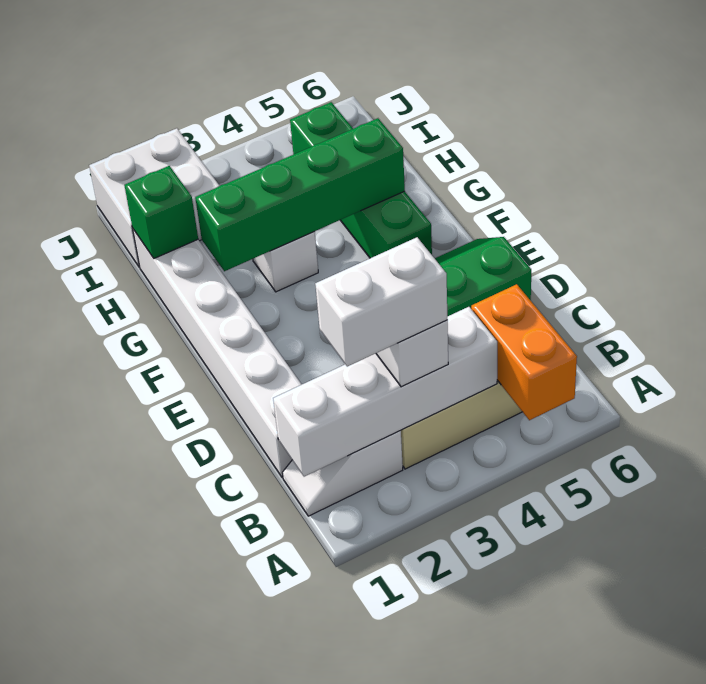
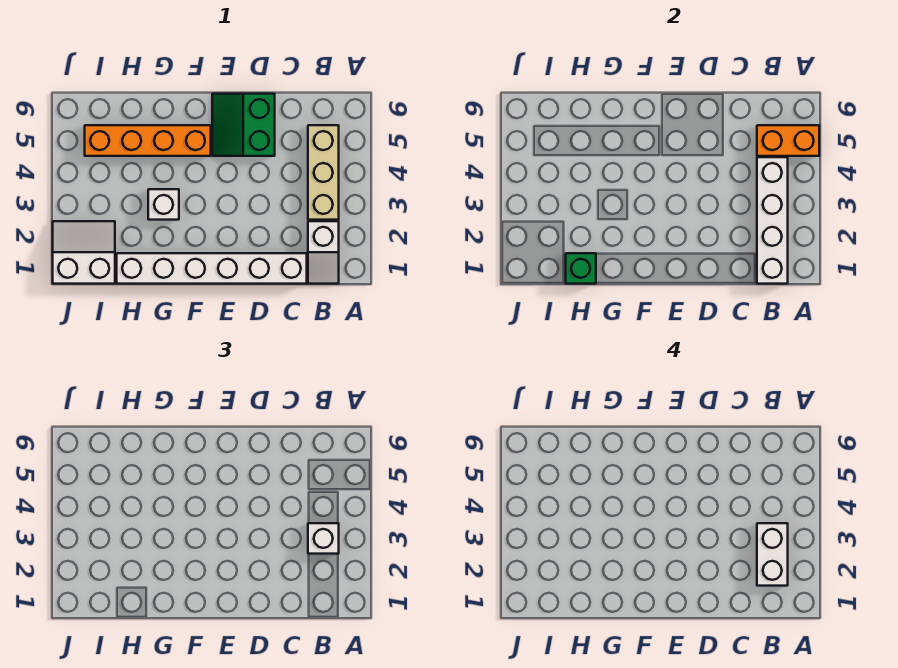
green 1x4 brick [290,102,432,258] -> orange 1x4 brick [85,125,211,156]
green 1x4 brick [195,118,405,271] -> none
white 2x2 brick [89,128,219,267] -> white 2x2 slope [53,221,115,284]

